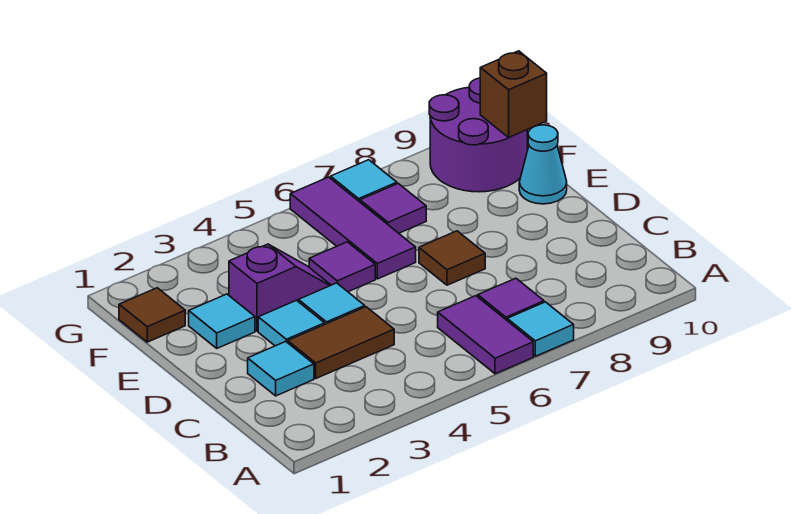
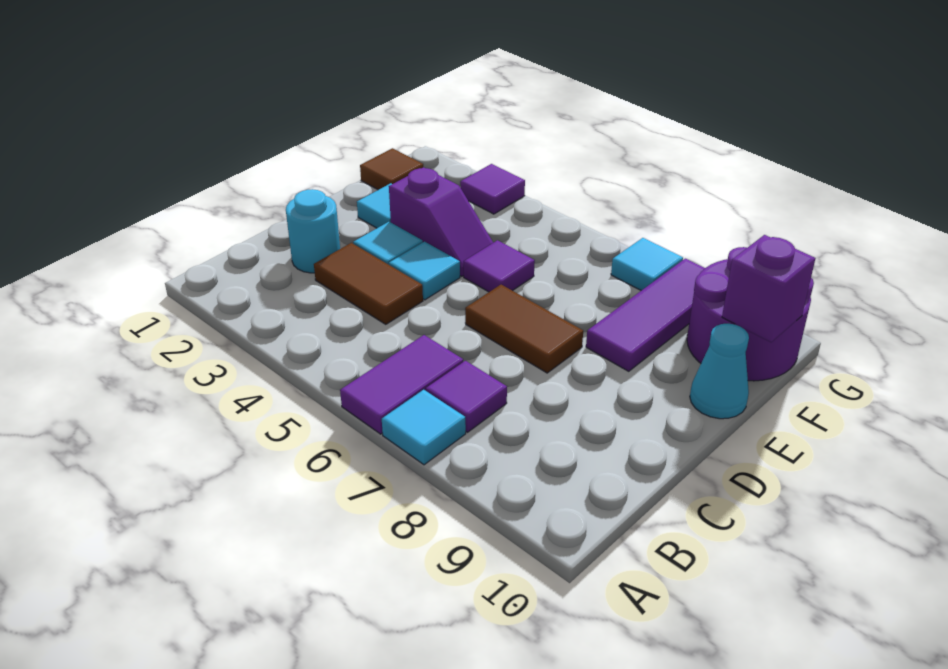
cyan 1x1 tile [248,342,314,396] -> cyan 1x1 round brick [286,189,340,273]
brown 1x1 tile [419,231,485,285] -> brown 1x2 tile [465,285,583,373]
purple 1x3 tile [290,177,416,279] -> purple 1x3 tile moved to [586,259,705,371]
purple 1x1 tile [360,184,426,233] -> purple 1x1 tile moved to [460,164,525,214]
brown 1x1 brick [480,51,547,137] -> purple 1x1 brick [722,235,816,342]

